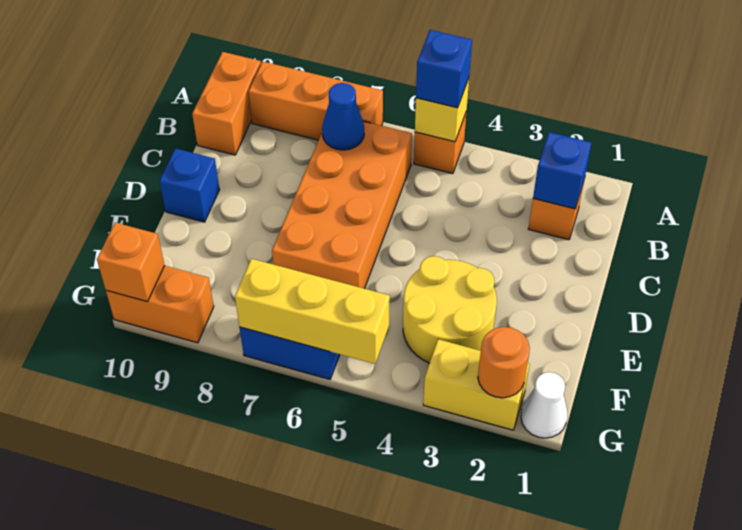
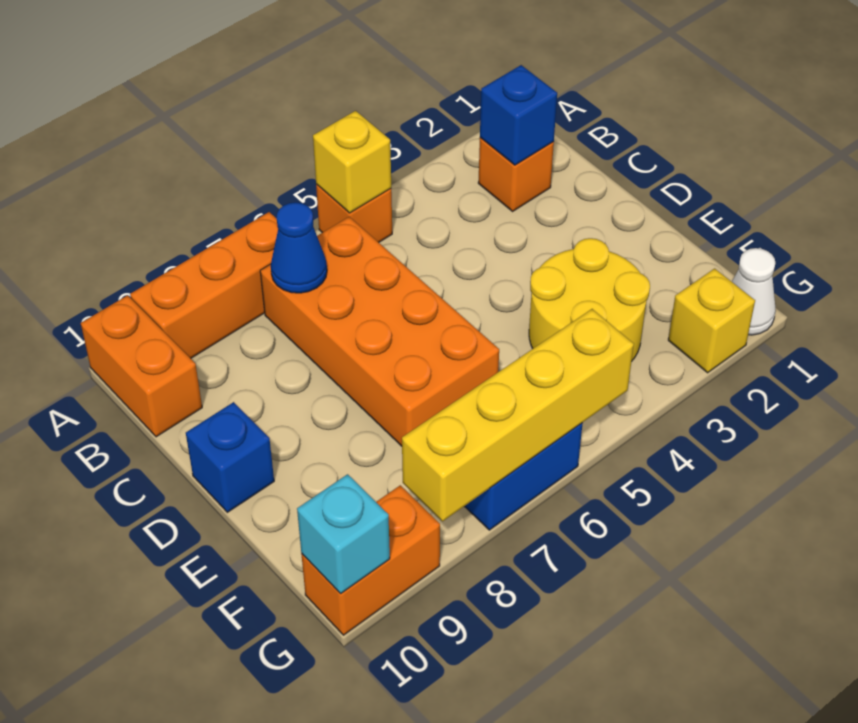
blue 1x1 brick [416,30,472,108] -> none
yellow 1x2 brick [423,339,530,430] -> yellow 1x1 brick [668,269,755,373]
orange 1x1 round brick [478,327,530,398] -> none
yellow 1x3 brick [235,259,390,364] -> yellow 1x4 brick [402,309,634,521]
orange 1x1 brick [97,223,165,302] -> cyan 1x1 brick [297,474,390,593]

